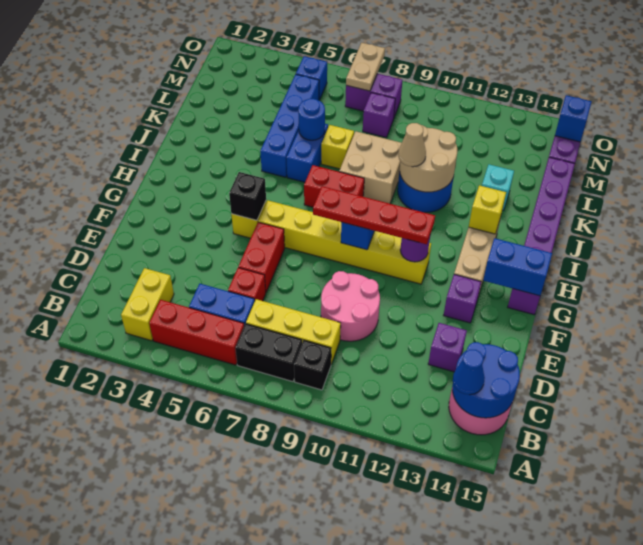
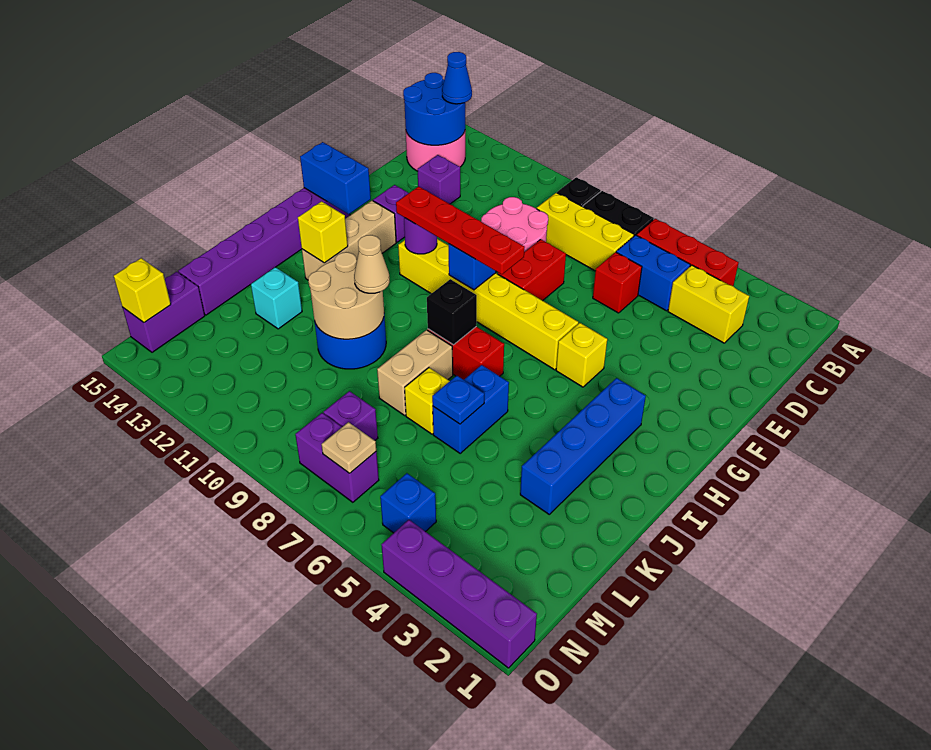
yellow 1x2 brick [121,268,174,341] -> yellow 1x2 brick turned to [668,265,749,343]
red 1x2 brick [238,222,285,292] -> red 1x2 brick moved to [498,239,566,301]
black 1x1 brick [229,172,266,220] -> black 1x1 brick moved to [427,279,477,345]
blue 1x4 brick [260,74,319,177] -> blue 1x4 brick moved to [520,378,646,514]
tan 2x2 brick [339,131,401,204] -> tan 1x2 brick [377,330,453,415]
blue 1x1 round brick [298,99,325,140] -> blue 1x1 plate [432,376,484,424]
tan 1x2 plate [346,43,385,91] -> tan 1x1 plate [321,422,376,473]
blue 1x1 brick [555,95,592,142] -> yellow 1x1 brick [114,258,171,323]
none -> purple 1x4 brick [381,520,537,668]

